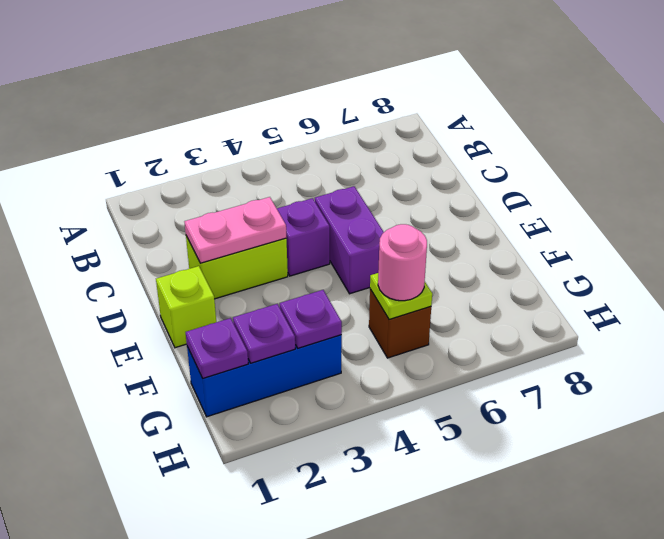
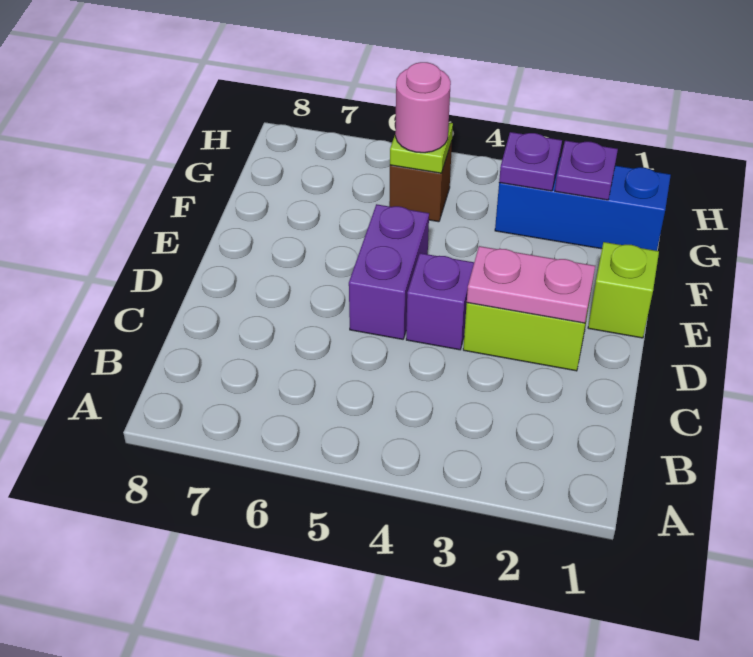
purple 1x1 plate [186,318,248,379] -> none

